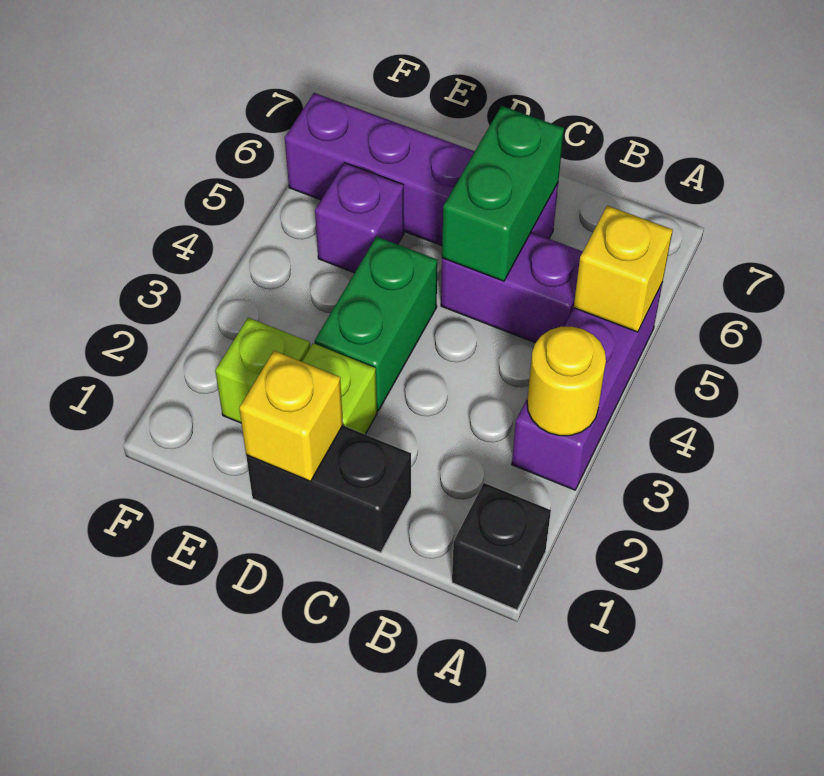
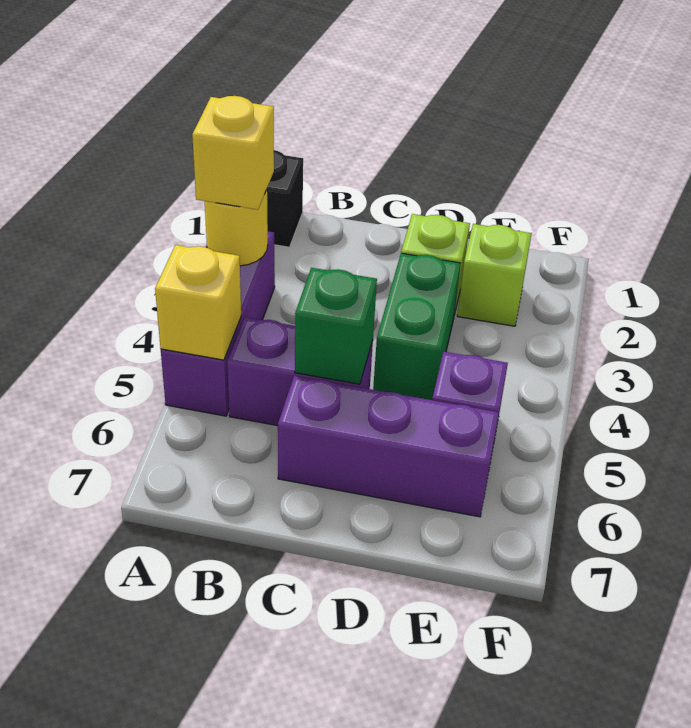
black 1x2 brick [246,426,411,553] -> none
green 1x2 brick [442,106,564,281] -> green 1x1 brick [295,268,377,384]
purple 1x4 brick [285,93,558,246] -> purple 1x3 brick [278,376,499,517]
yellow 1x1 brick [239,351,343,481] -> yellow 1x1 brick moved to [192,96,274,210]

